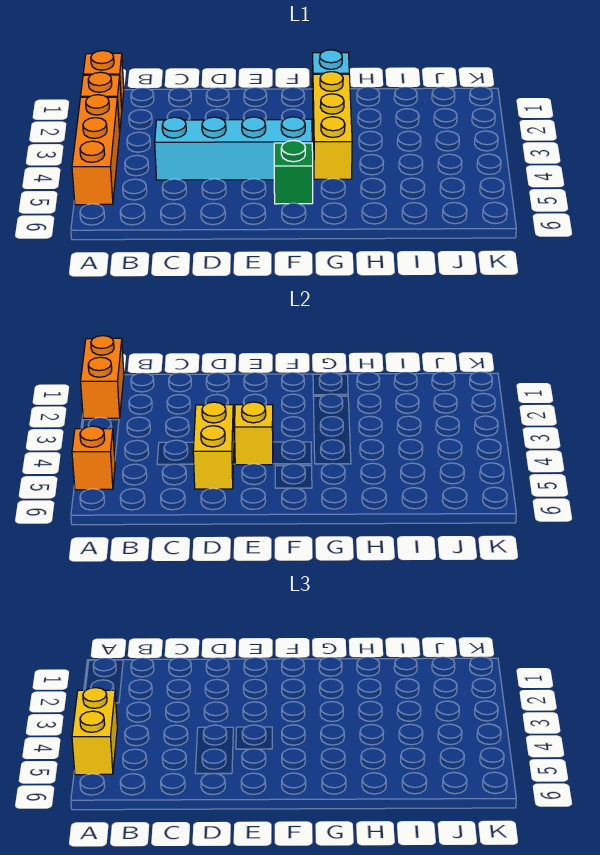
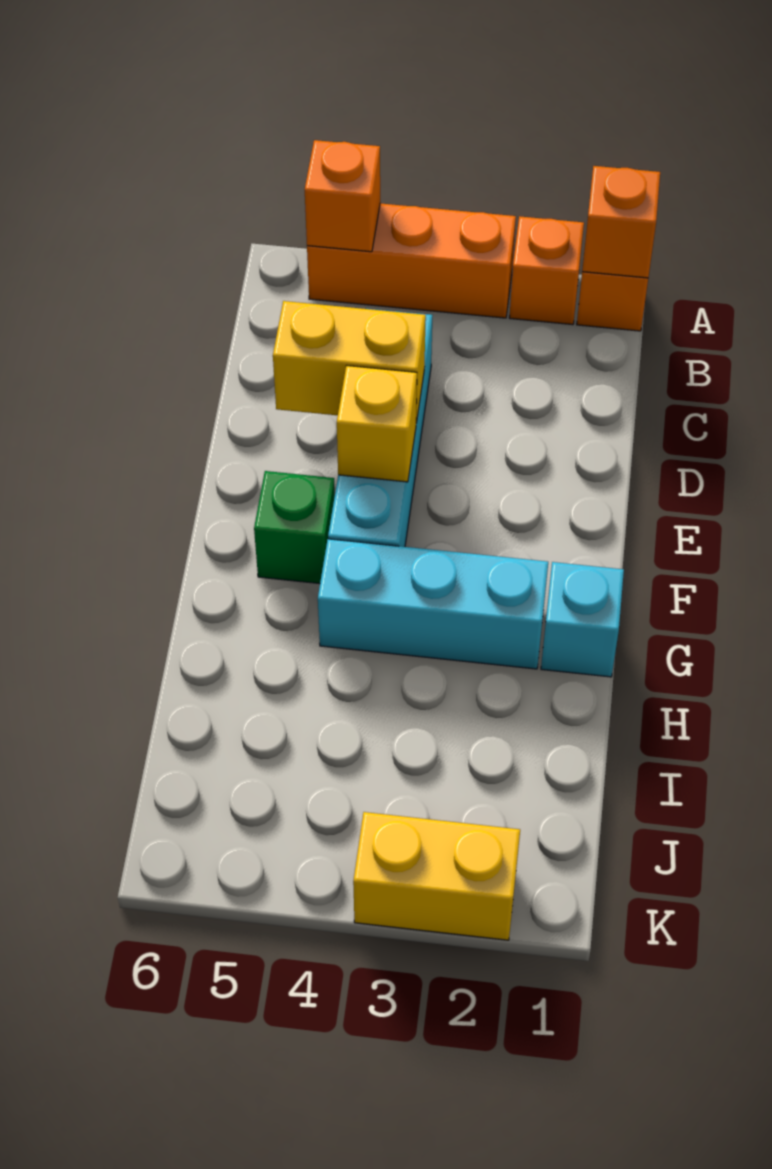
orange 1x2 brick [81,336,124,418] -> orange 1x1 brick [582,166,660,278]
yellow 1x2 brick [72,688,117,775] -> yellow 1x2 brick moved to [353,812,520,940]
yellow 1x3 brick [313,72,352,179] -> cyan 1x3 brick [318,539,548,669]

